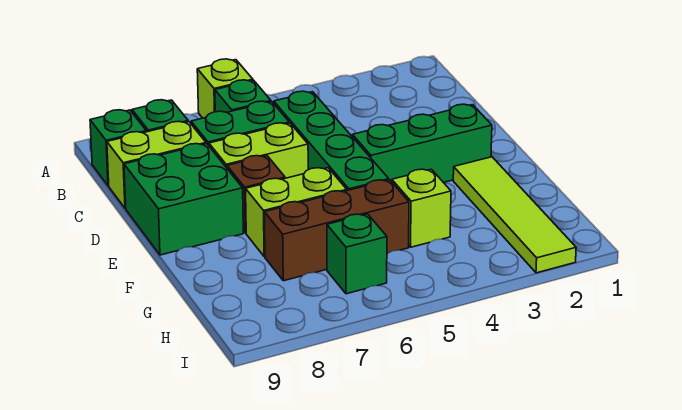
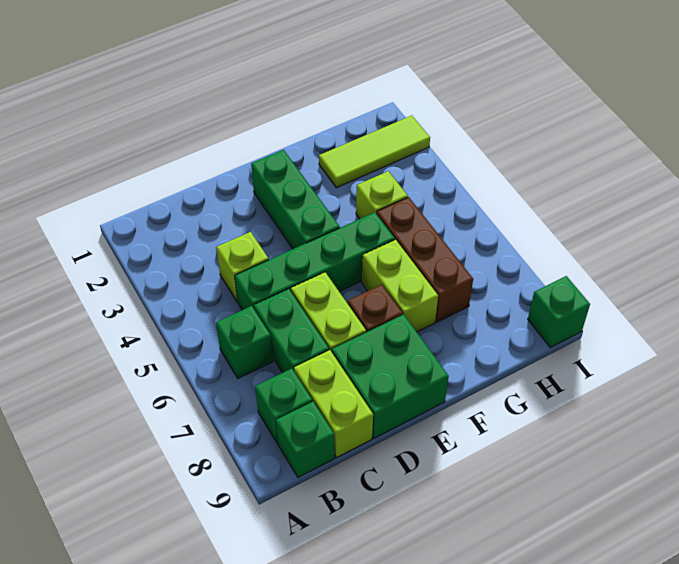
lime 1x1 brick [197,59,253,118] -> lime 1x1 brick moved to [216,232,269,302]
lime 1x4 tile [453,157,576,273] -> lime 1x3 tile [319,116,430,188]
green 1x1 brick [327,214,387,294] -> green 1x1 brick moved to [528,276,590,347]

